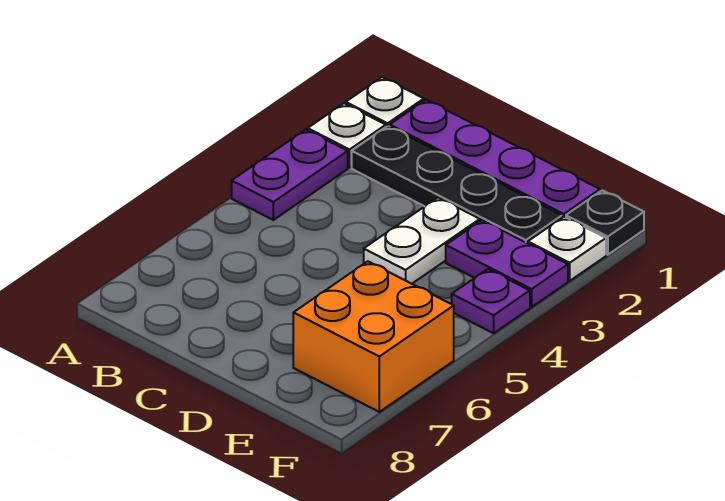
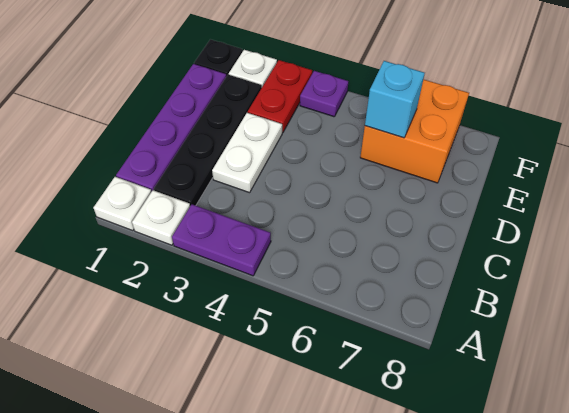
white 1x2 plate [364,198,480,284] -> white 1x2 plate turned to [212,113,282,193]
purple 1x2 plate [446,220,568,307] -> red 1x2 plate [248,60,312,133]
none -> cyan 1x1 brick [365,61,425,138]

